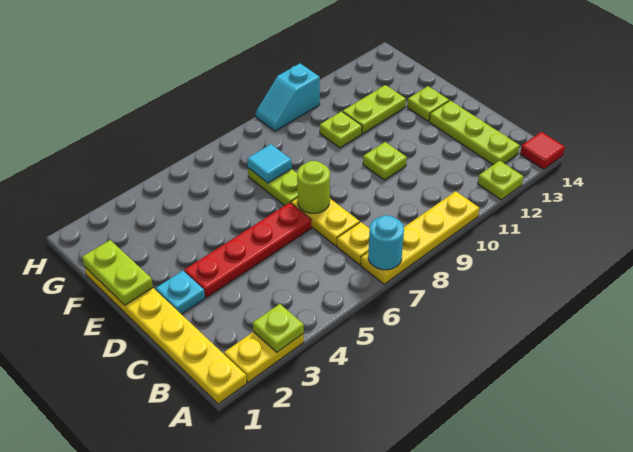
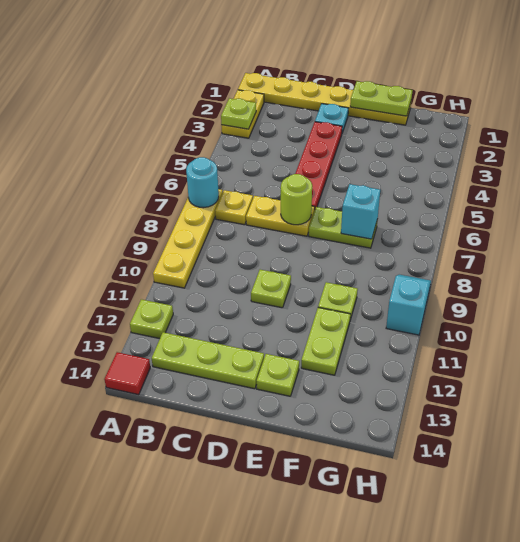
cyan 1x1 tile [247,144,292,183] -> cyan 1x1 brick [341,184,380,239]

